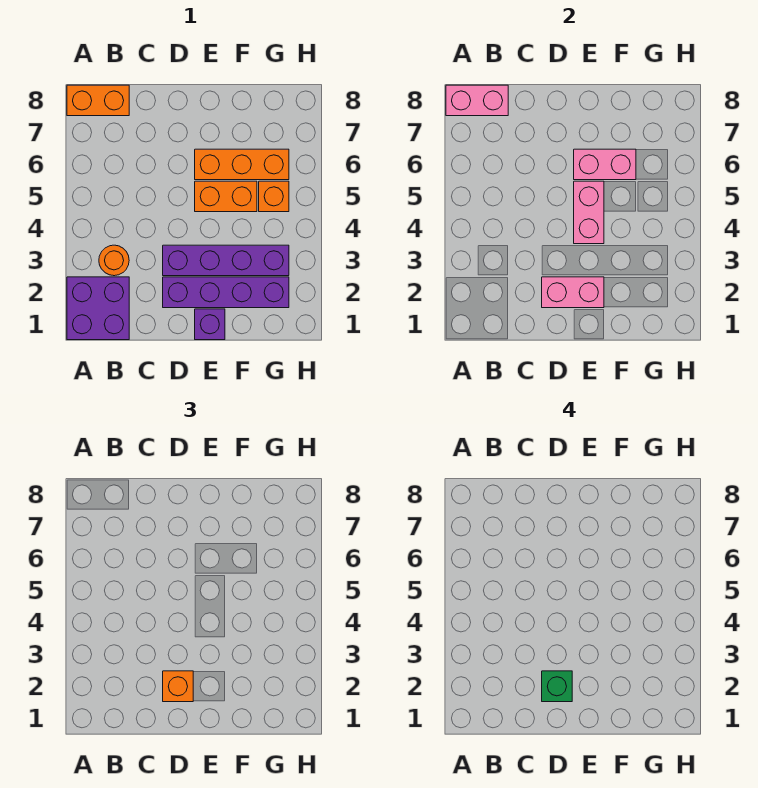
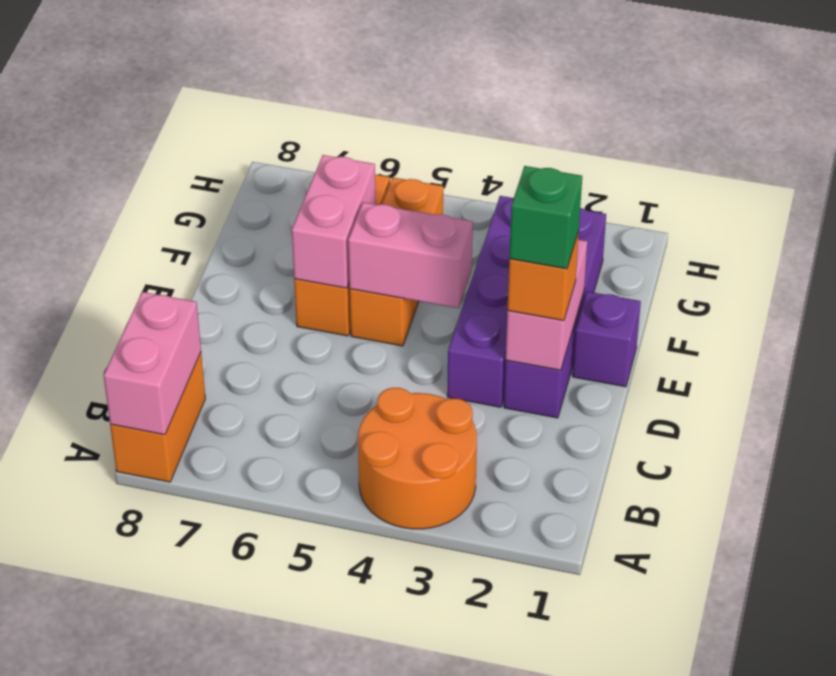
purple 2x2 brick [67,277,129,340] -> none
orange 1x1 round brick [99,245,129,276] -> orange 2x2 round brick [358,388,477,529]

